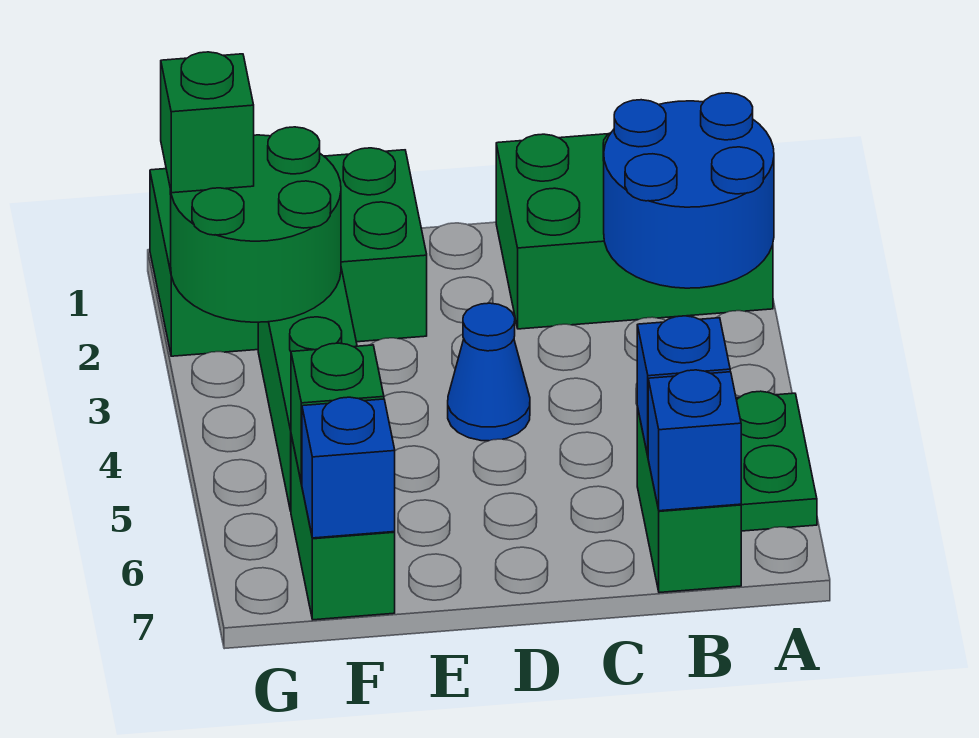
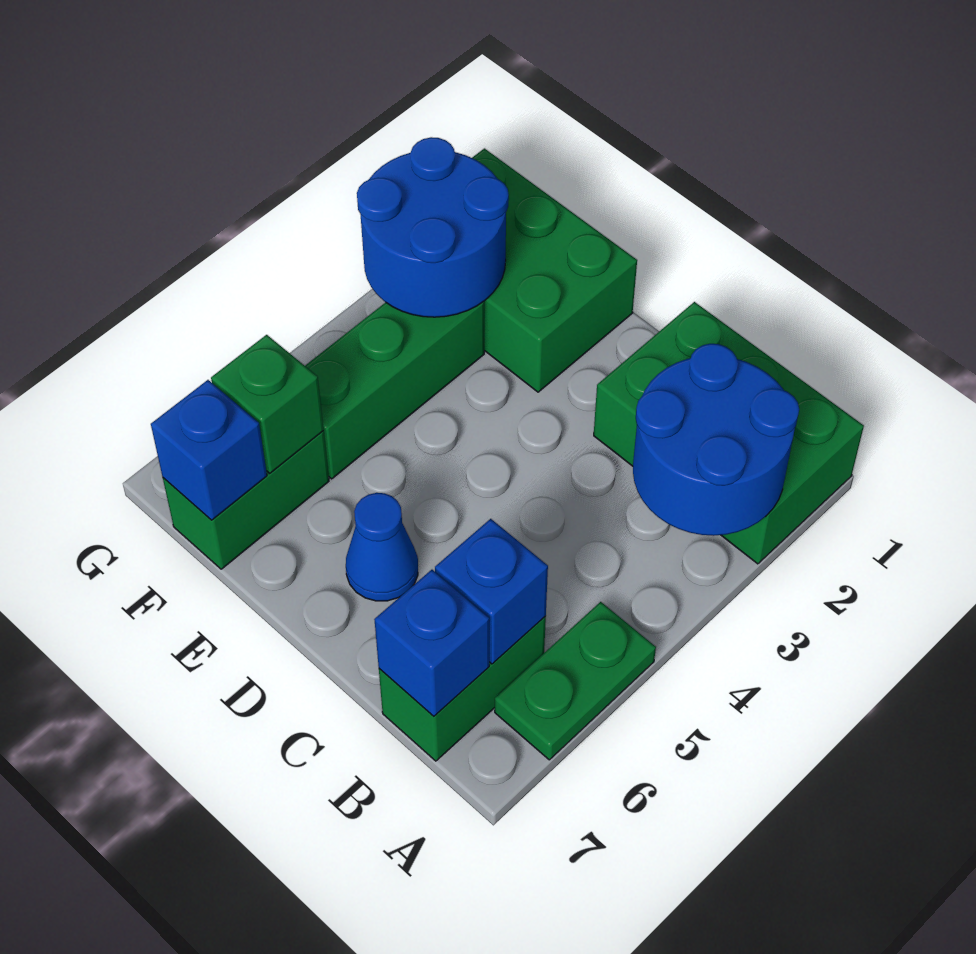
blue 1x1 cone [448,303,530,441] -> blue 1x1 cone moved to [346,493,418,601]
green 2x2 round brick [171,127,341,322] -> blue 2x2 round brick [357,137,509,317]
green 1x1 brick [161,52,254,193] -> none

